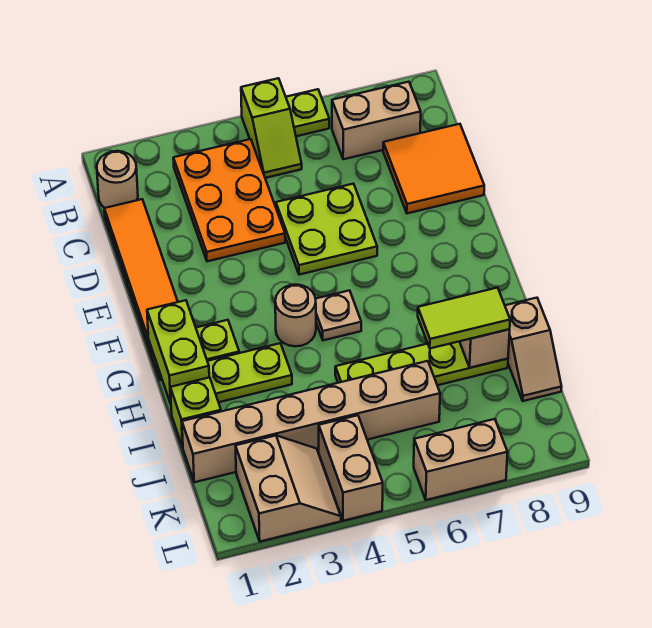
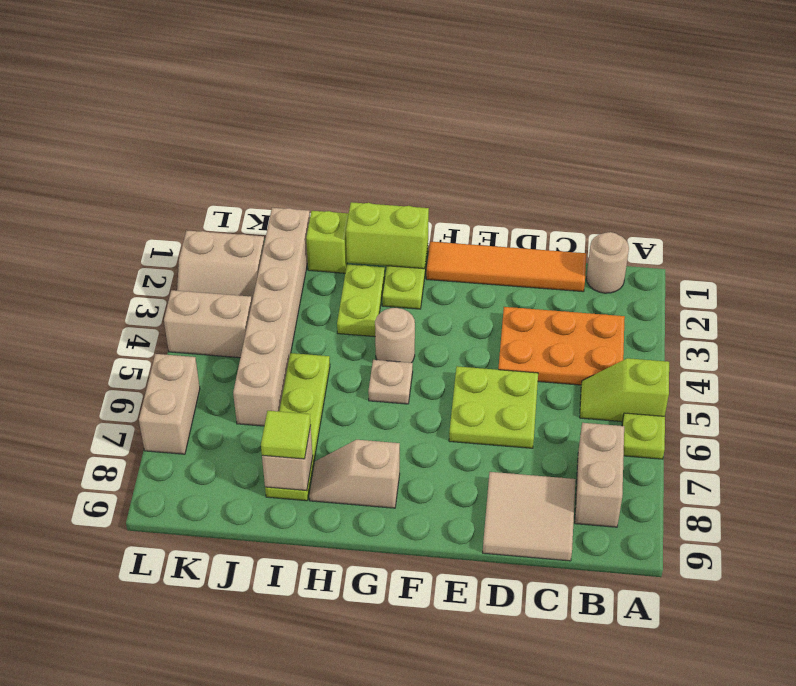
orange 2x2 tile [383,124,484,213] -> tan 2x2 tile [483,472,576,561]
lime 1x2 tile [418,288,510,349] -> lime 1x1 tile [261,411,311,459]
tan 1x2 slope [505,298,562,401] -> tan 1x2 slope moved to [309,440,400,508]

